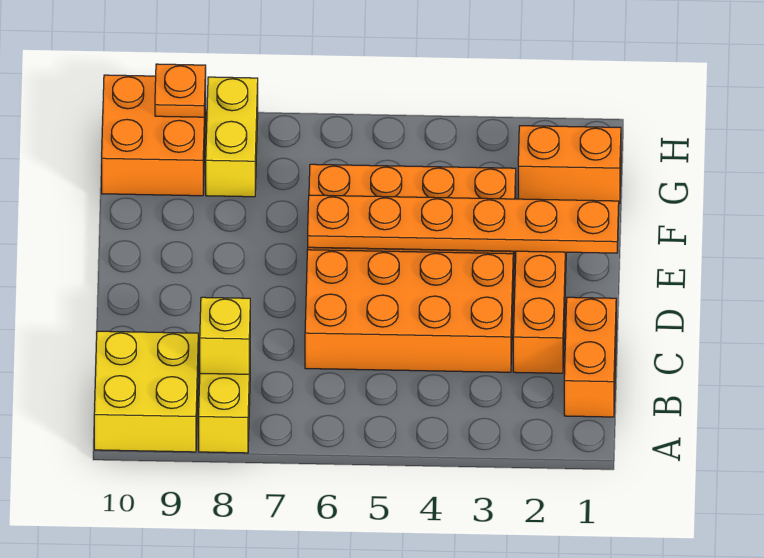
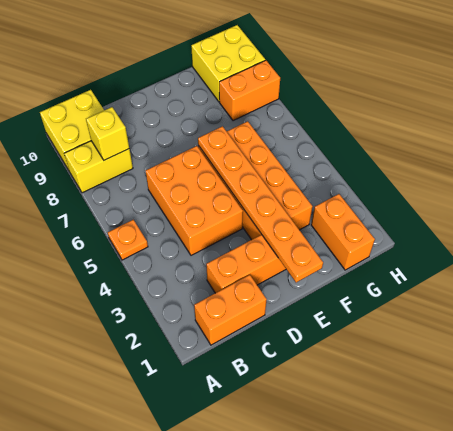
orange 2x4 brick [305,250,513,372] -> orange 2x3 brick [146,146,243,255]
yellow 1x2 brick [206,77,258,197] -> orange 1x2 brick [219,60,280,121]
orange 2x2 brick [102,75,206,196] -> yellow 2x2 brick [191,25,265,102]
orange 1x1 plate [155,64,206,117] -> orange 1x1 plate moved to [108,220,148,260]

